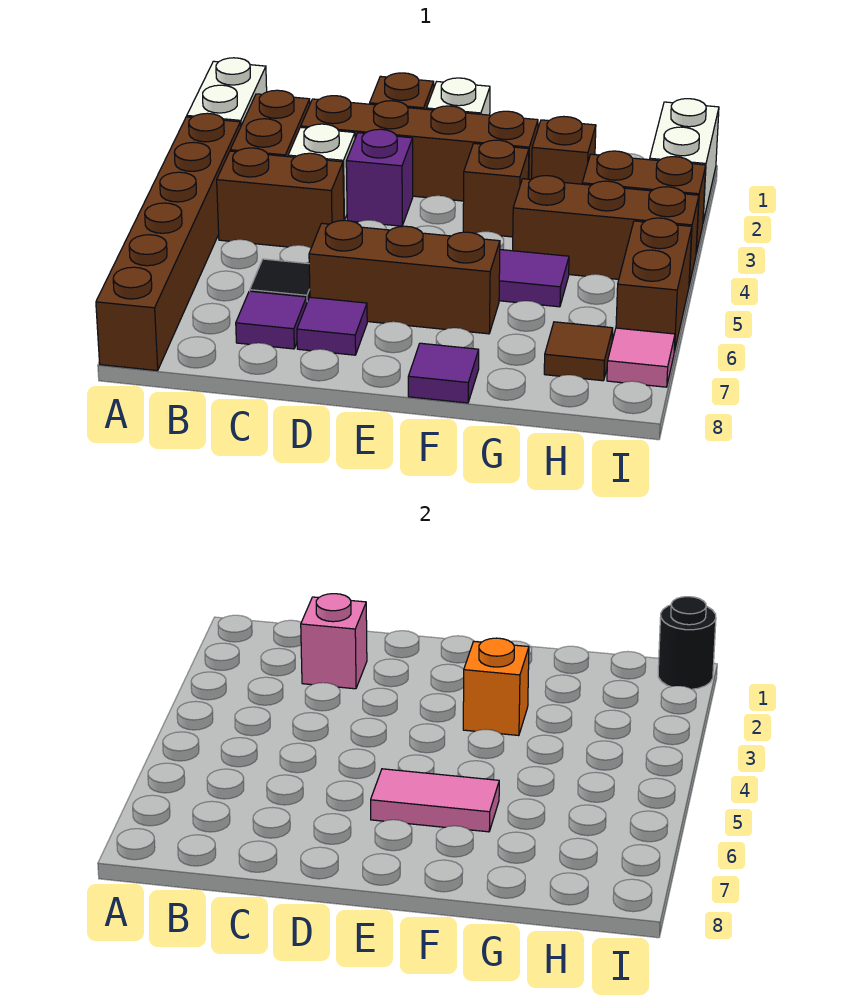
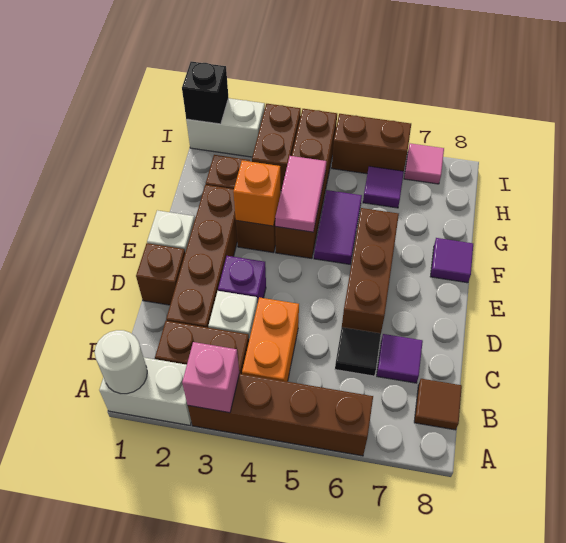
none -> white 1x1 round brick [95,330,147,394]
brown 1x6 brick [96,113,240,371] -> brown 1x4 brick [188,374,373,456]
brown 1x2 brick [217,148,344,248] -> orange 1x2 brick [242,297,299,382]
pink 1x1 brick [301,594,367,689] -> pink 1x1 brick moved to [182,342,239,413]
purple 1x1 tile [297,297,367,355] -> purple 1x1 tile moved to [363,166,404,208]
pink 1x2 tile [371,769,499,832] -> pink 1x2 tile moved to [275,156,326,232]
brown 1x3 brick [513,176,699,285] -> brown 1x4 brick [275,109,337,258]
brown 1x1 tile [544,322,613,381] -> brown 1x1 tile moved to [414,379,462,430]
black 1x1 round brick [658,597,716,689] -> black 1x1 brick [182,62,228,124]

